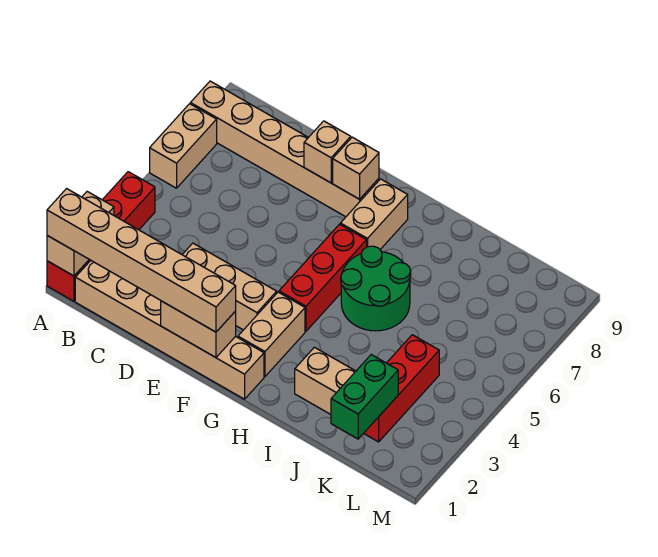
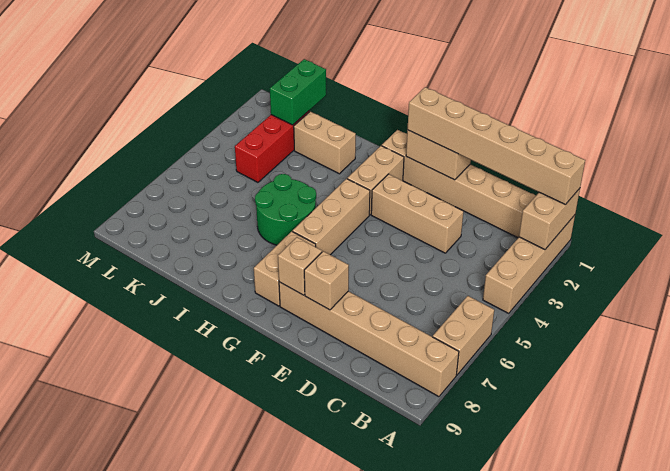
red 1x4 brick [47,172,155,301] -> tan 1x4 brick [483,215,575,313]
red 1x3 brick [279,224,367,331] -> tan 1x3 brick [293,179,370,255]

